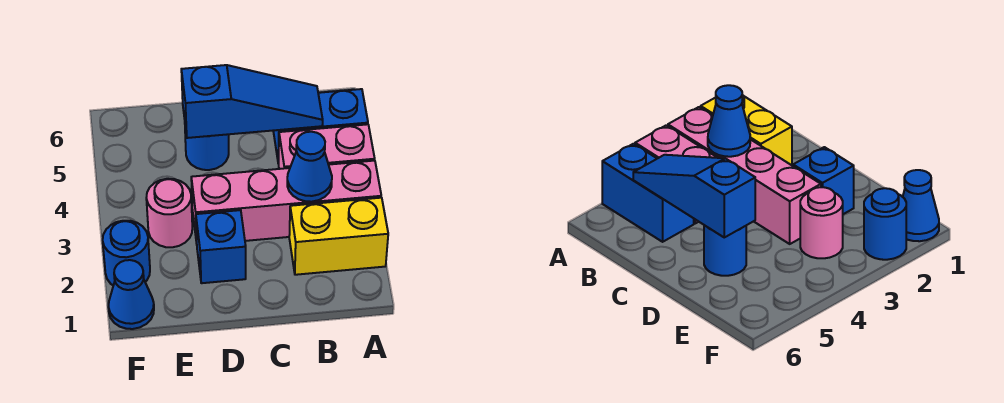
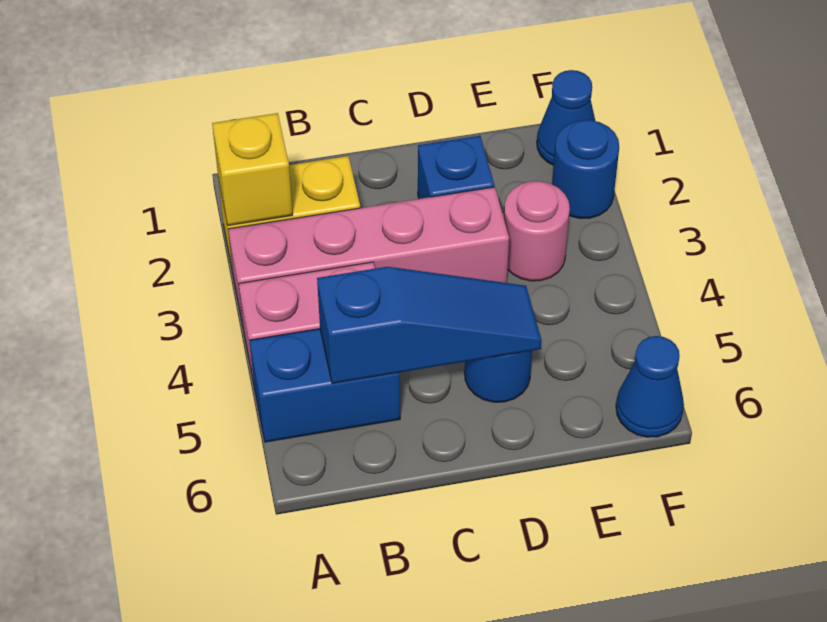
none -> yellow 1x1 brick [212,113,292,226]
blue 1x1 cone [287,132,332,202] -> blue 1x1 cone moved to [616,336,684,437]
blue 1x3 slope [181,65,323,138] -> blue 1x3 slope turned to [317,267,542,384]

